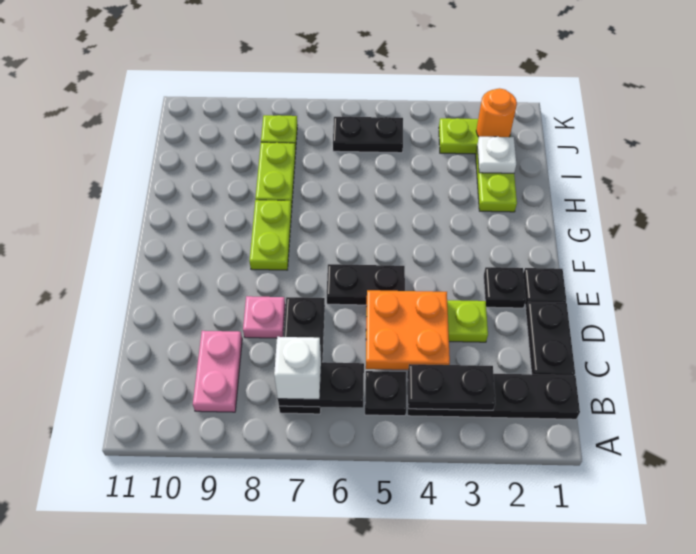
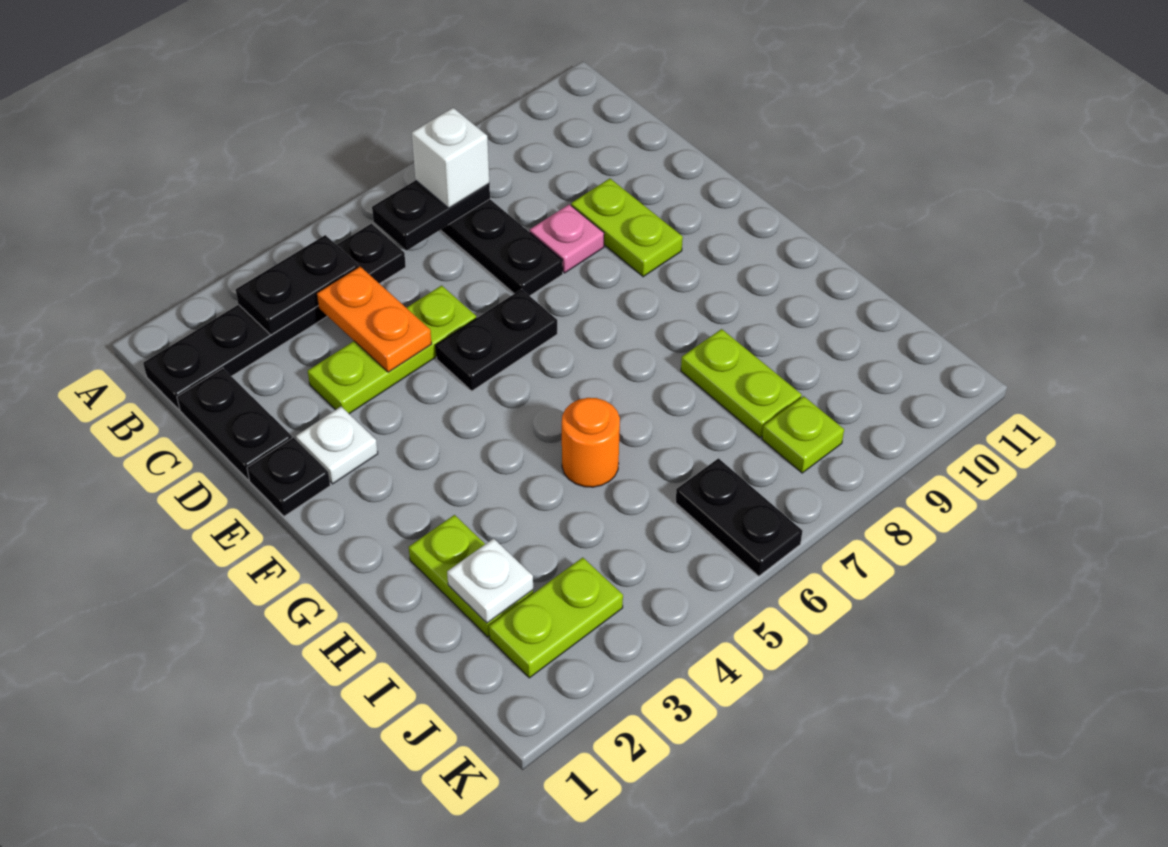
pink 1x2 plate [193,331,242,412] -> none
orange 2x2 plate [366,290,450,370] -> orange 1x2 plate [317,267,432,372]
black 1x1 plate [484,267,526,308] -> white 1x1 plate [296,407,378,484]
lime 1x2 plate [250,200,292,270] -> lime 1x2 plate moved to [571,179,683,277]
orange 1x1 round brick [476,88,517,137] -> orange 1x1 round brick moved to [562,398,620,487]
black 1x2 plate [333,116,403,153] -> black 1x2 plate turned to [676,458,802,576]

